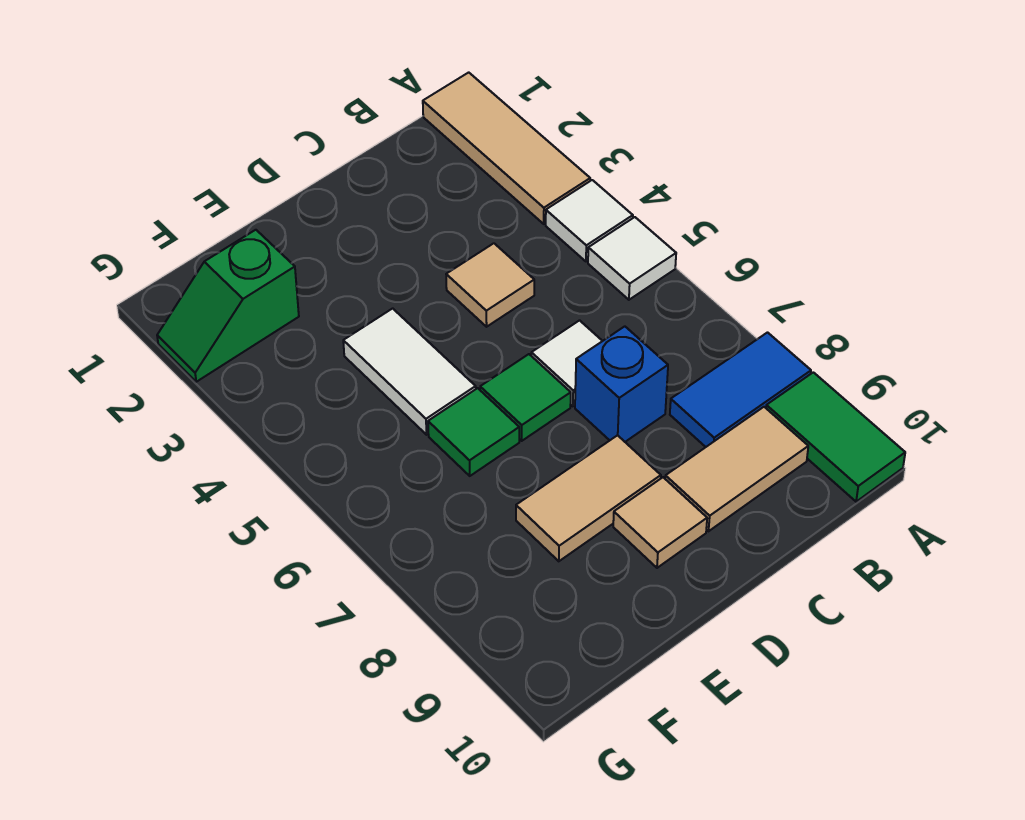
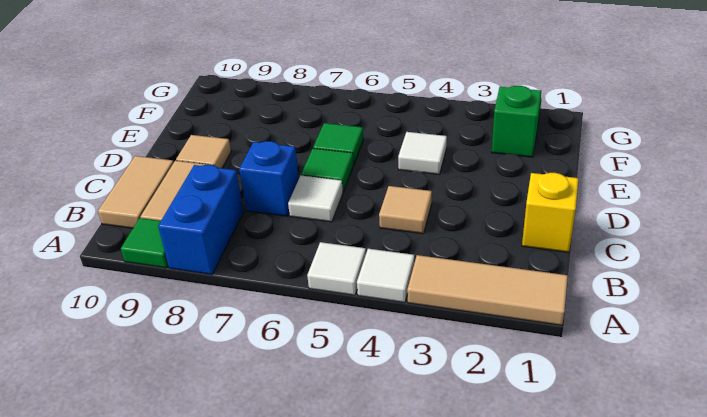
blue 1x2 tile [670,333,811,447] -> blue 1x2 brick [158,165,243,275]
green 1x2 tile [766,372,905,502] -> green 1x1 tile [121,218,168,268]
none -> yellow 1x1 brick [522,173,578,252]
tan 1x2 tile [516,435,661,561] -> tan 1x2 tile moved to [98,156,174,228]
white 1x2 tile [343,308,476,435] -> white 1x1 tile [398,132,447,174]

